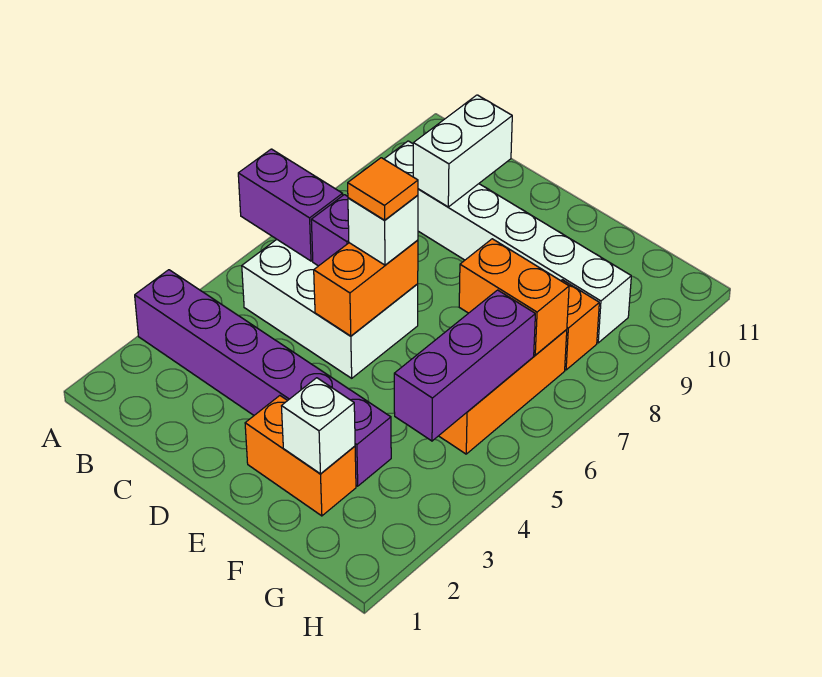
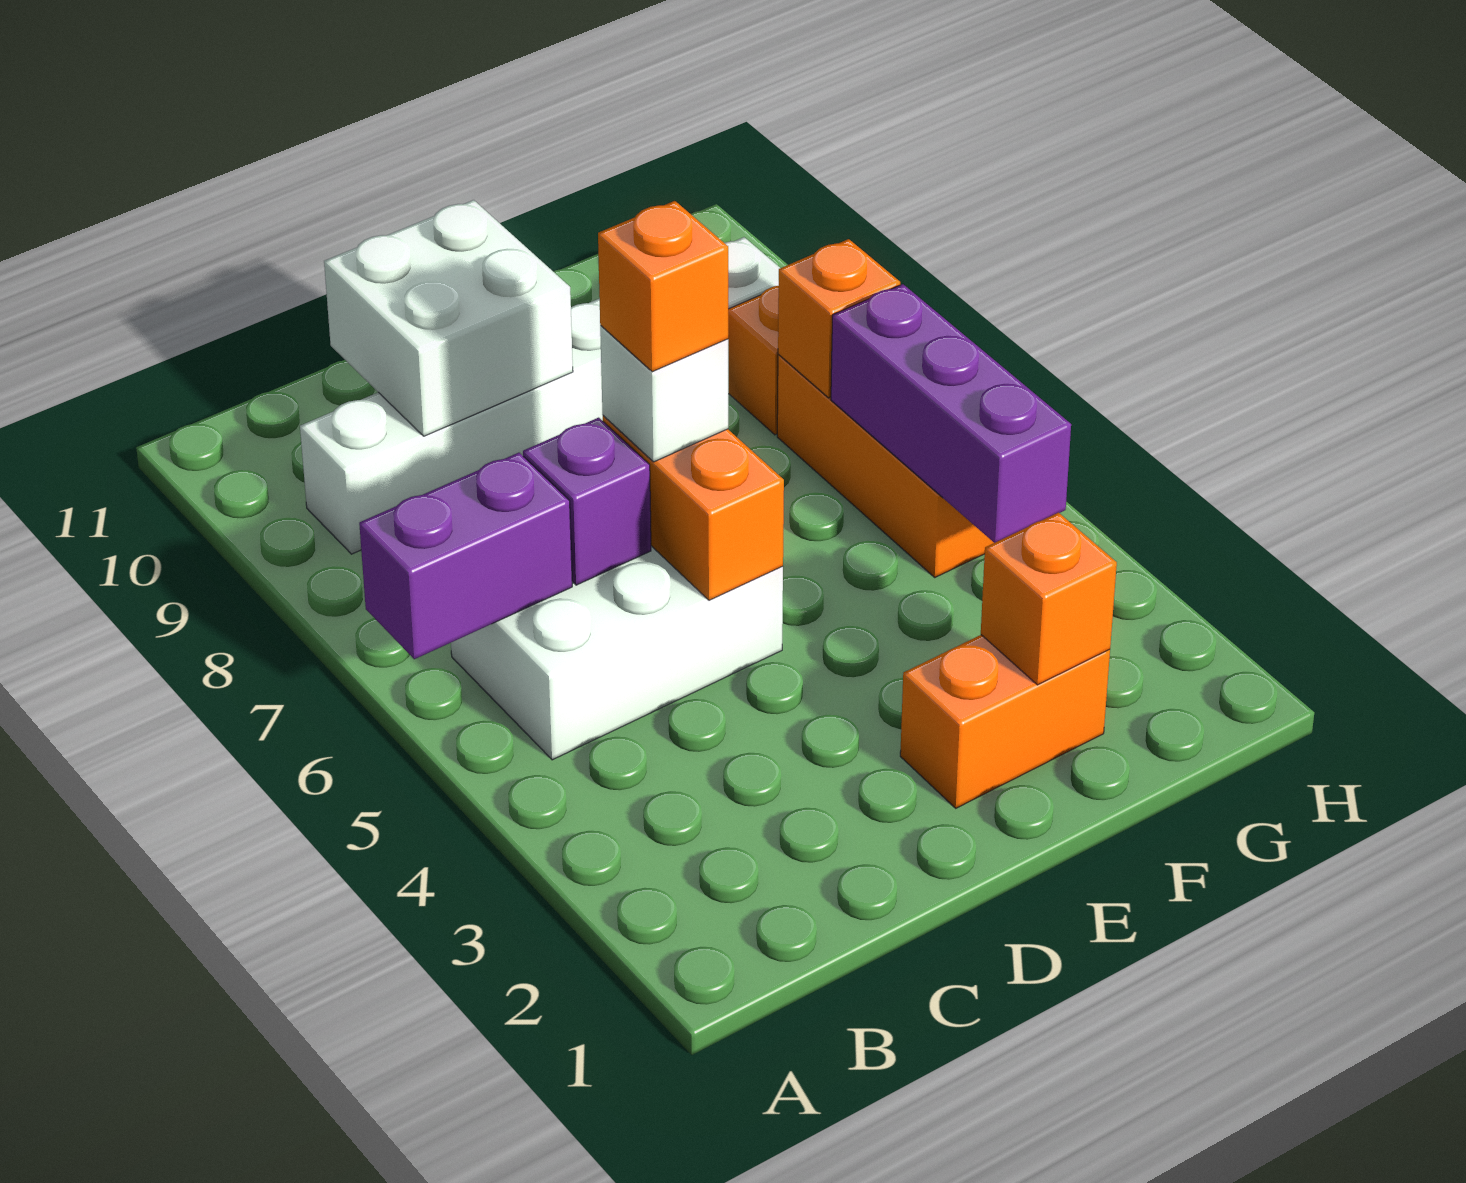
purple 1x6 brick [135,270,391,486] -> none
white 1x2 brick [413,95,512,207] -> white 2x2 brick [324,200,573,436]
orange 1x1 tile [348,158,418,220] -> orange 1x1 brick [598,201,728,372]
white 1x1 brick [282,378,355,474] -> orange 1x1 brick [981,513,1117,685]
orange 1x2 brick [459,239,569,355] -> orange 1x1 brick [778,239,900,398]

